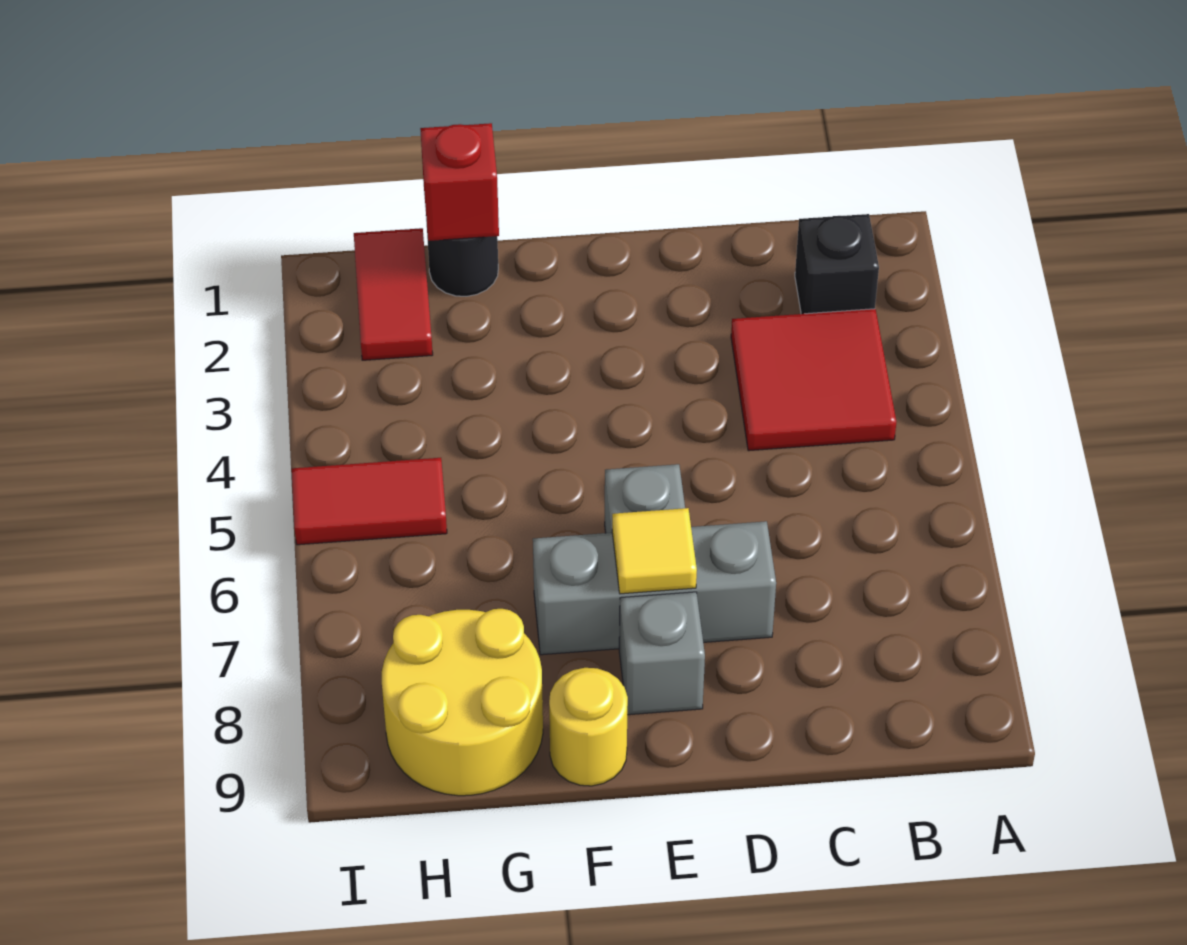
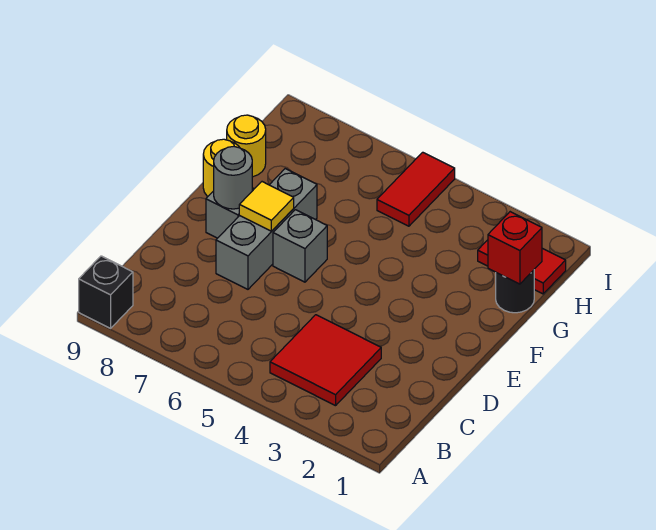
black 1x1 brick [795,214,879,314] -> black 1x1 brick moved to [79,256,133,328]
none -> grey 1x1 round brick [214,147,252,209]
yellow 2x2 round brick [382,609,543,796] -> yellow 1x1 round brick [227,115,266,177]

